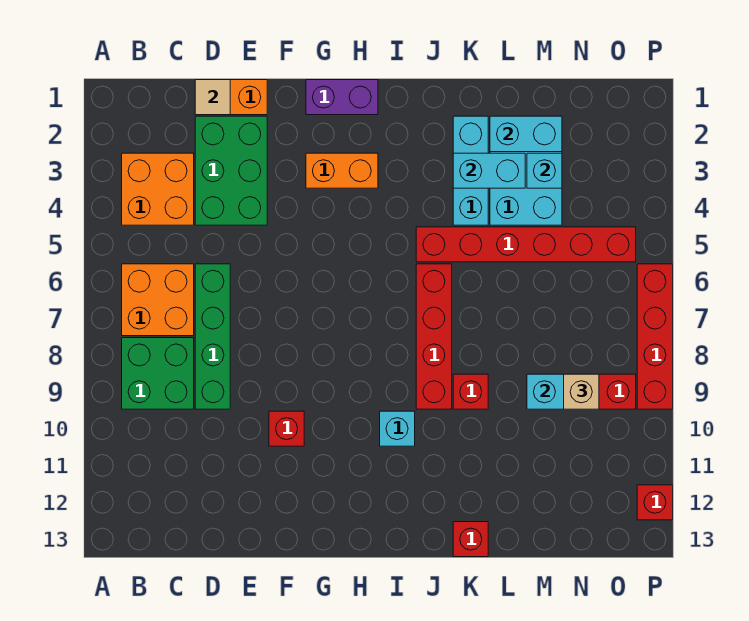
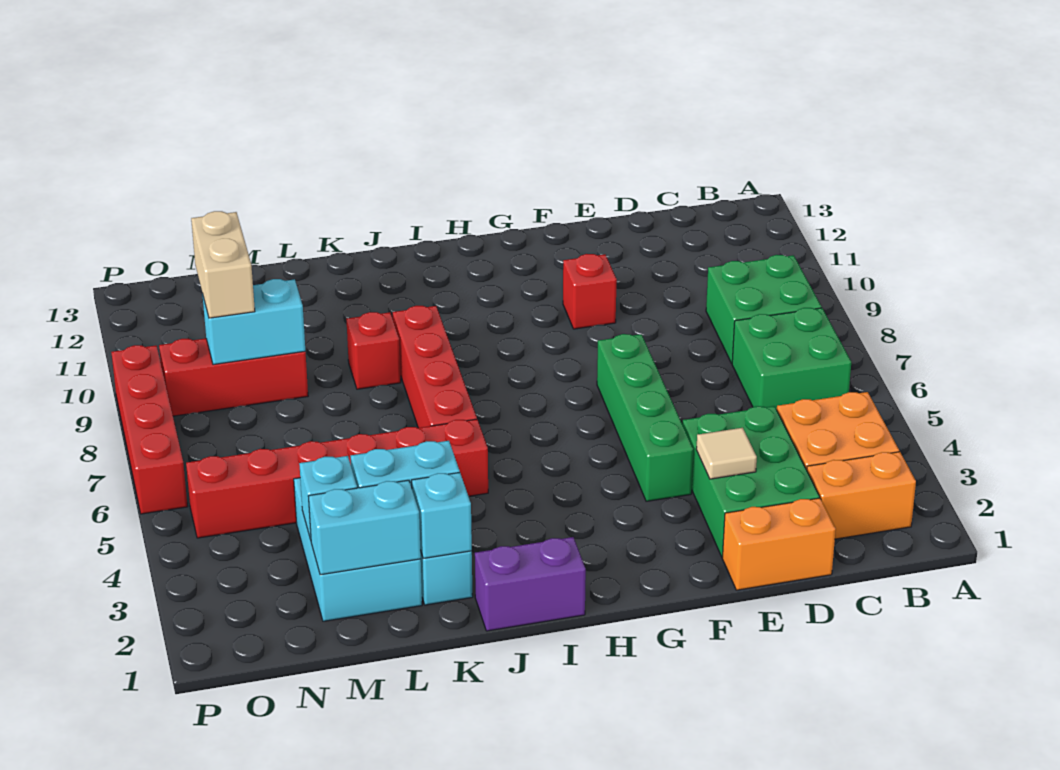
orange 2x2 brick [122,264,194,336] -> green 2x2 brick [732,308,851,409]
tan 1x1 tile [195,80,230,115] -> tan 1x1 tile moved to [696,428,757,479]
green 1x4 brick [195,264,230,409] -> green 1x4 brick moved to [597,334,693,501]
purple 1x2 brick [306,80,378,115] -> purple 1x2 brick moved to [475,537,586,631]
orange 1x2 brick [306,153,378,188] -> orange 1x2 brick moved to [807,452,916,539]
cyan 1x1 brick [380,411,415,446] -> cyan 1x1 brick moved to [412,473,472,558]
red 1x1 brick [453,522,488,557] -> none
tan 1x1 brick [564,374,599,409] -> tan 1x2 brick [191,211,255,318]
red 1x1 brick [637,485,673,520] -> none

